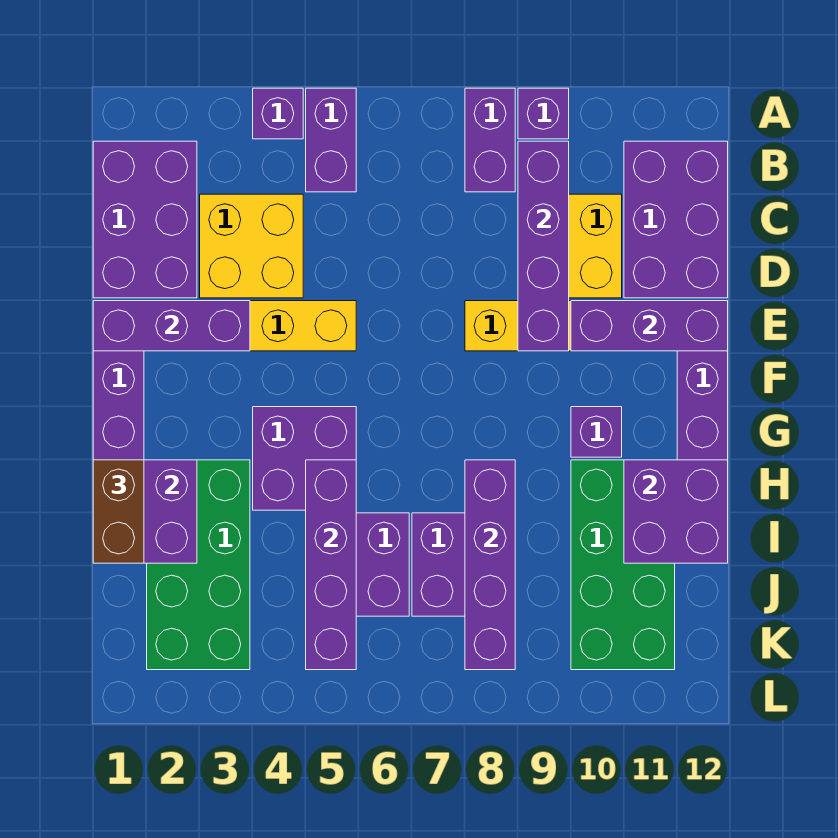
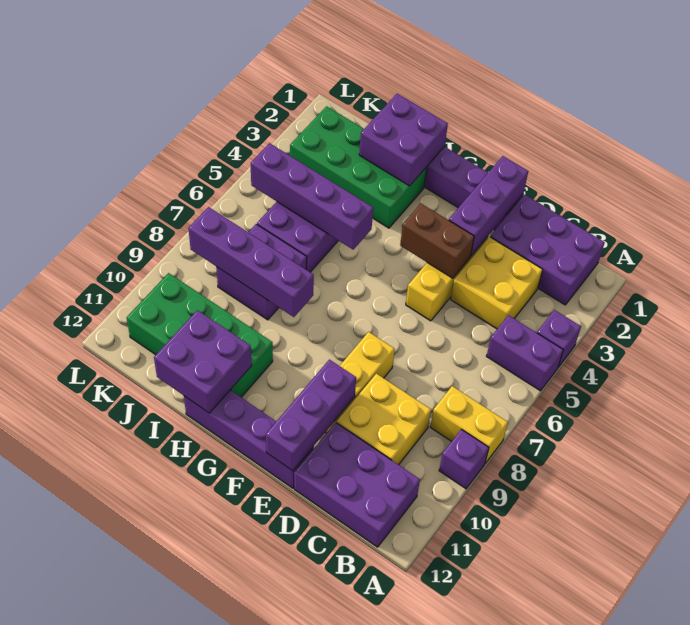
purple 1x2 brick [465,88,515,192] -> yellow 1x2 brick [430,386,508,463]
purple 1x4 brick [518,141,569,351] -> none
purple 2x2 brick [253,407,356,510] -> none
purple 1x1 brick [571,407,622,457] -> none
brown 1x2 brick [93,460,144,563] -> brown 1x2 brick moved to [400,204,474,278]

